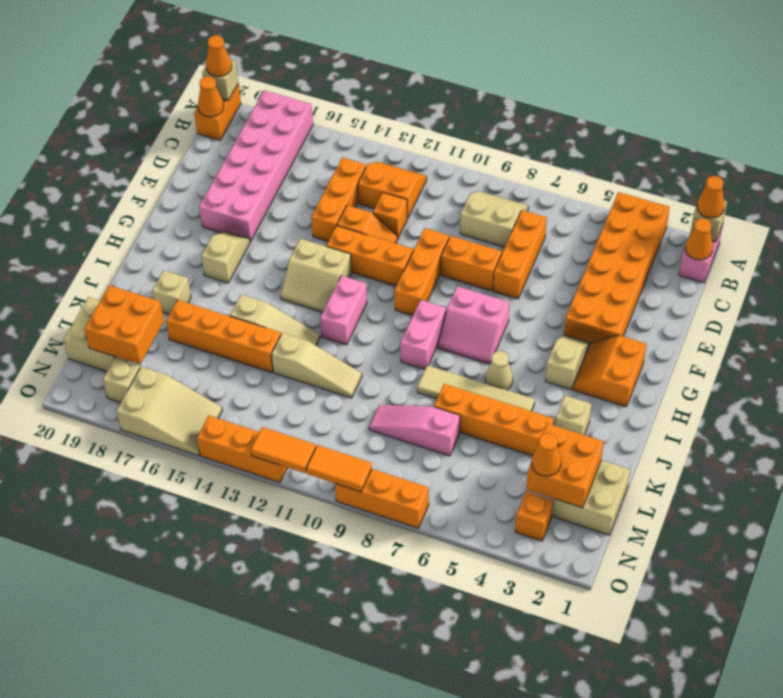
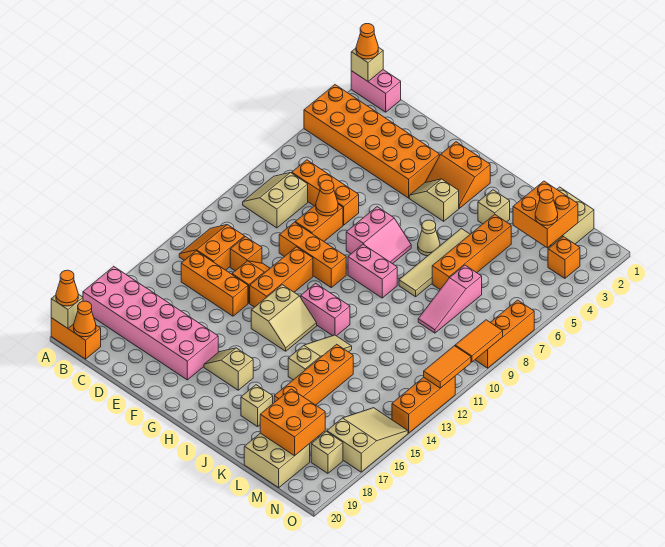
orange 1x1 cone [685,218,713,260] -> orange 1x1 cone moved to [316,180,338,216]
tan 1x3 slope [271,333,362,398] -> none

